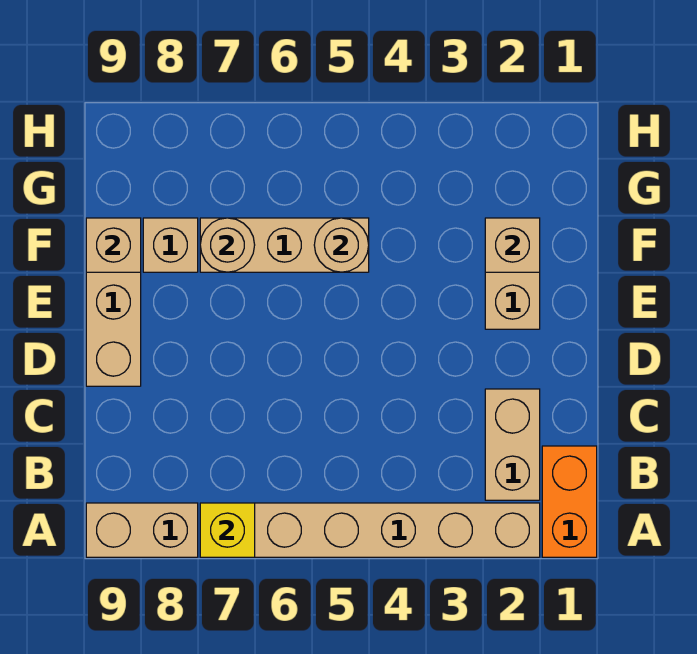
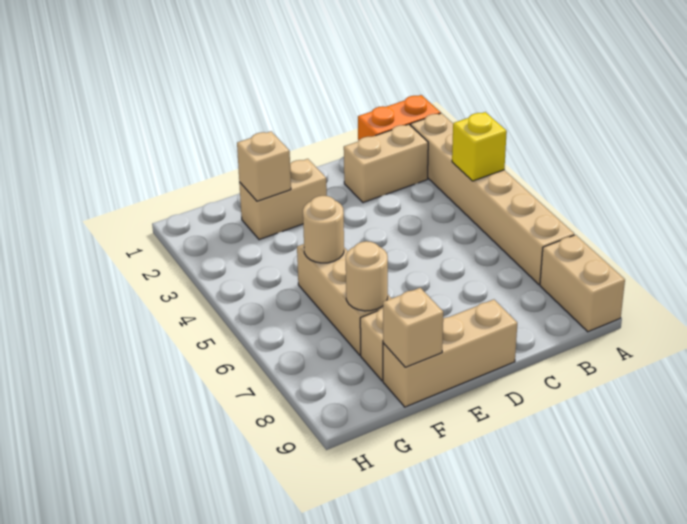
yellow 1x1 brick [200,503,255,557] -> yellow 1x1 brick moved to [452,112,507,181]

